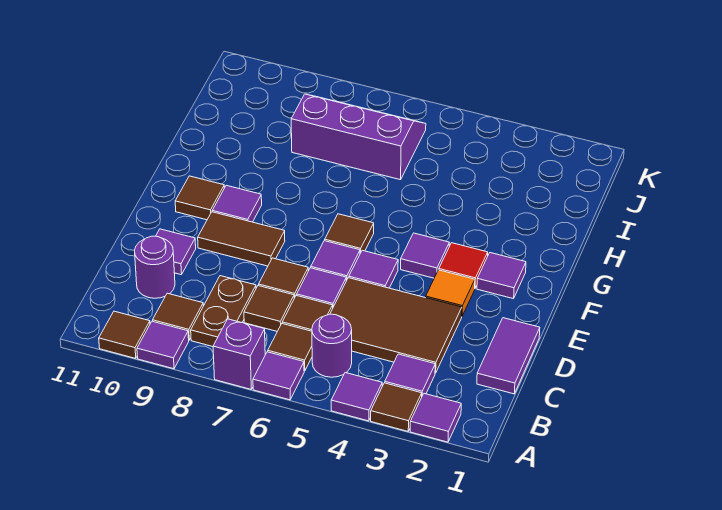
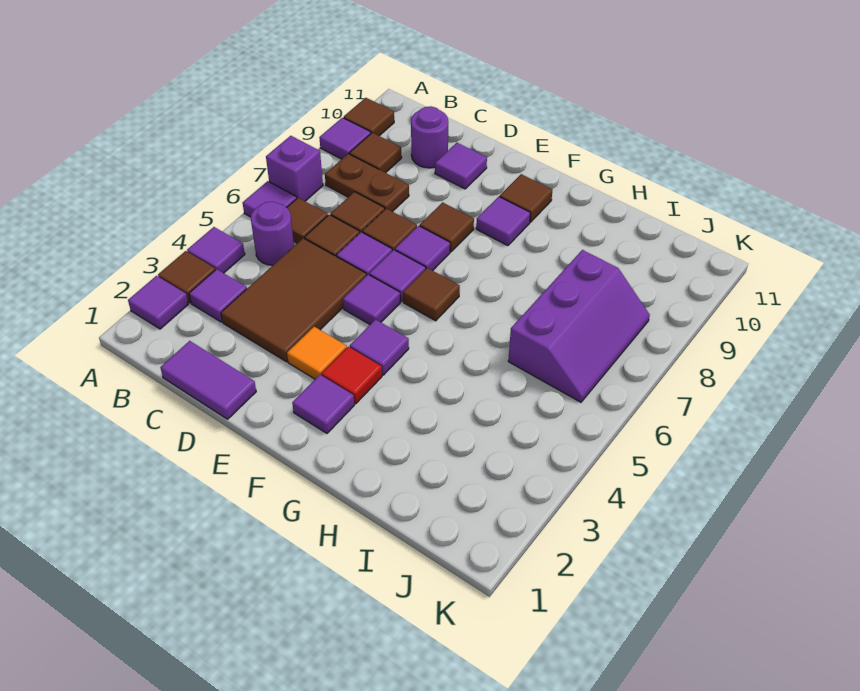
none -> purple 1x1 tile [395,226,450,271]
brown 1x2 tile [198,212,285,266] -> brown 1x1 tile [420,202,474,252]

